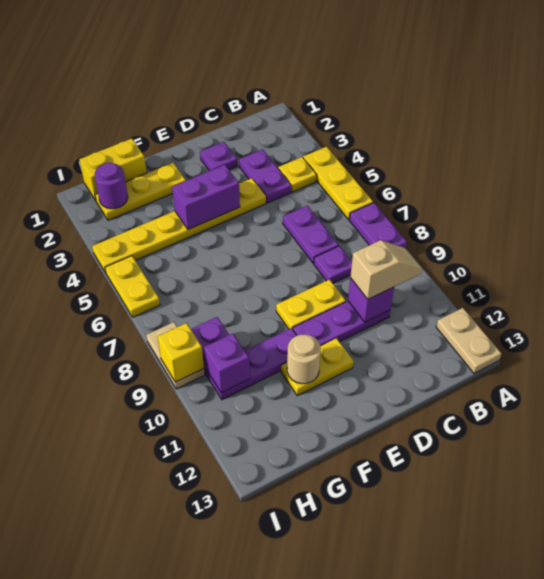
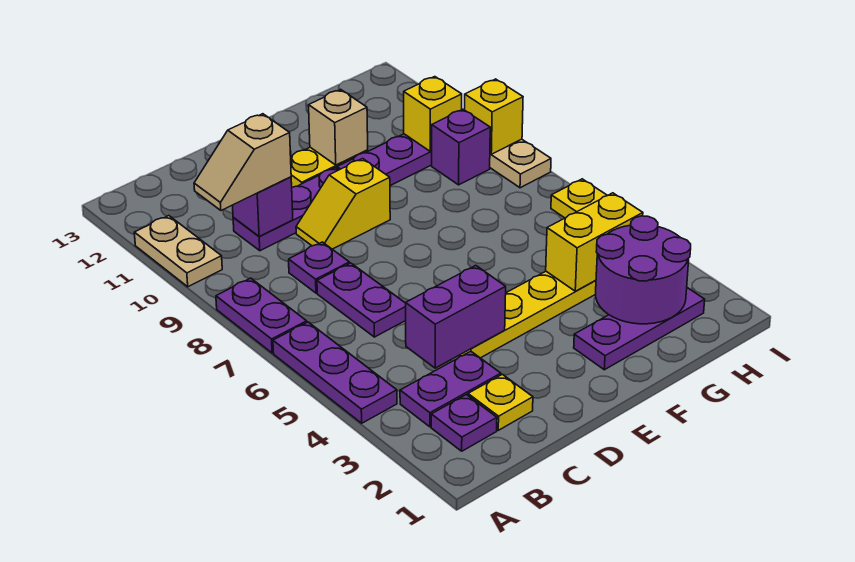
yellow 1x3 plate [303,147,373,219] -> purple 1x3 plate [273,322,397,423]
tan 1x2 plate [436,308,501,374] -> tan 1x2 plate moved to [134,216,222,287]
yellow 1x1 plate [278,157,316,192] -> yellow 1x1 plate moved to [468,374,533,430]
purple 1x2 plate [239,149,291,203] -> purple 1x2 plate turned to [400,351,501,427]
purple 1x1 plate [200,142,237,171] -> purple 1x1 plate moved to [431,395,497,451]
yellow 1x2 plate [276,280,346,329] -> yellow 1x2 slope [296,159,390,249]
purple 1x2 brick [172,165,240,230] -> purple 1x2 brick moved to [406,265,506,368]
yellow 1x3 plate [95,163,186,220] -> purple 1x3 plate [574,288,705,370]
tan 1x1 round brick [287,334,321,384] -> tan 1x1 brick [309,90,368,165]
yellow 1x2 brick [79,138,146,200] -> yellow 1x2 brick moved to [546,193,643,291]
purple 1x1 round brick [95,163,128,209] -> purple 2x2 round brick [596,216,691,324]
purple 1x1 brick [204,333,250,393] -> yellow 1x1 brick [404,77,462,152]

